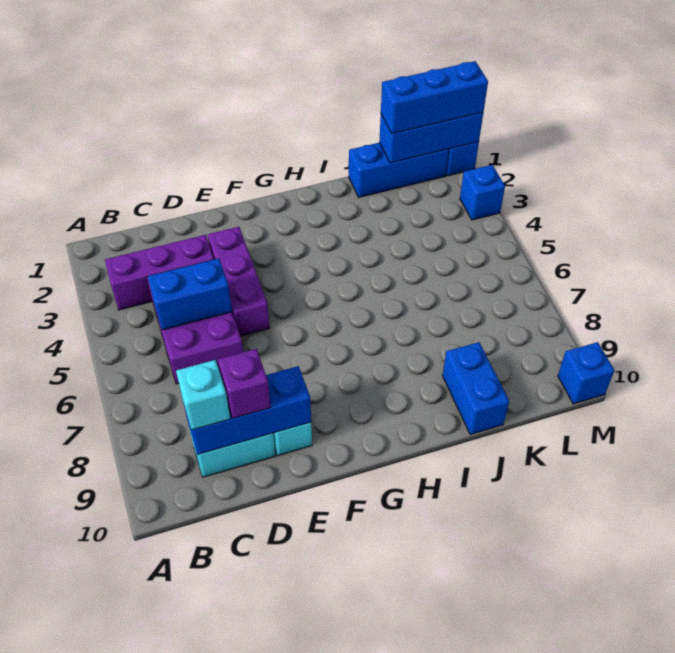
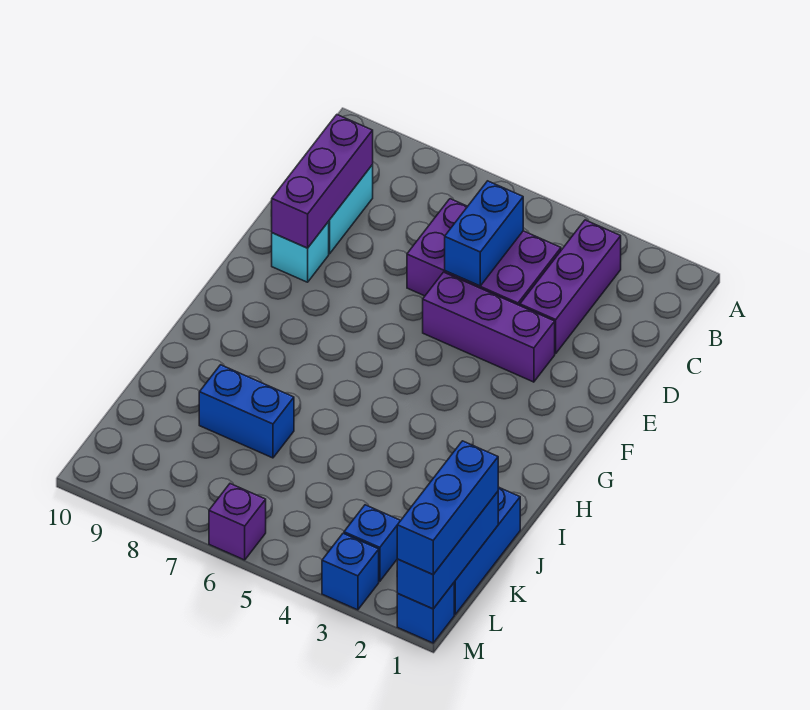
blue 1x3 brick [183,366,311,455] -> purple 1x3 brick [271,115,373,248]
cyan 1x1 brick [176,360,230,430] -> none
purple 1x1 brick [218,349,271,418] -> purple 1x1 brick moved to [209,484,266,560]
blue 1x2 brick [443,342,509,435] -> blue 1x2 brick moved to [199,365,294,458]
blue 1x1 brick [558,342,614,404] -> blue 1x1 brick moved to [344,505,401,581]

